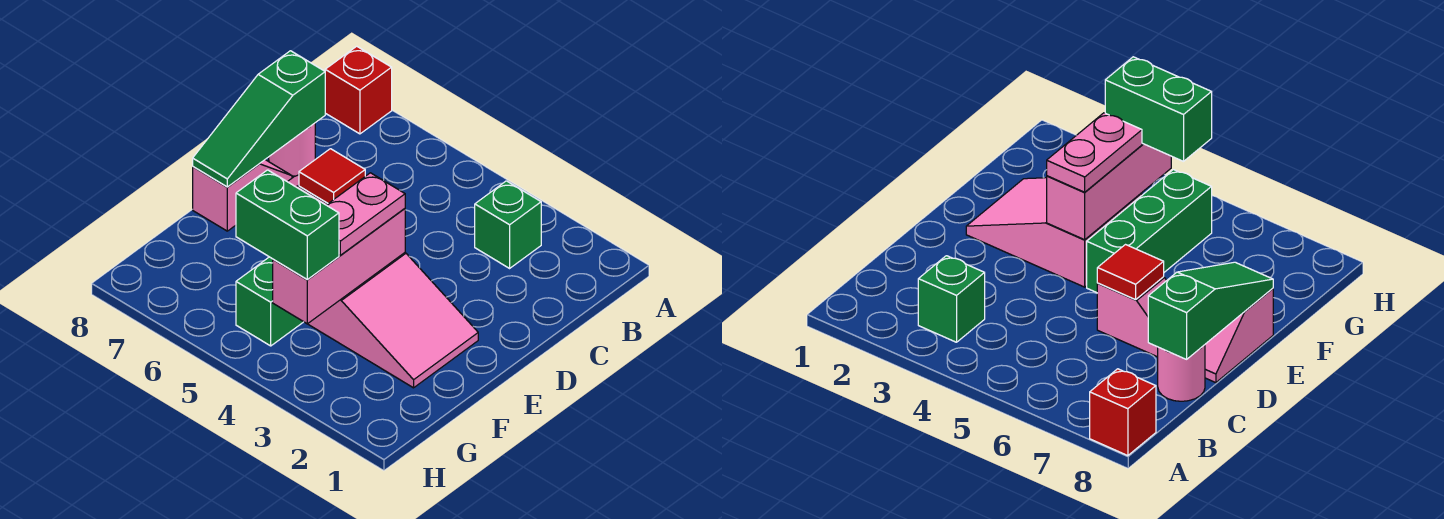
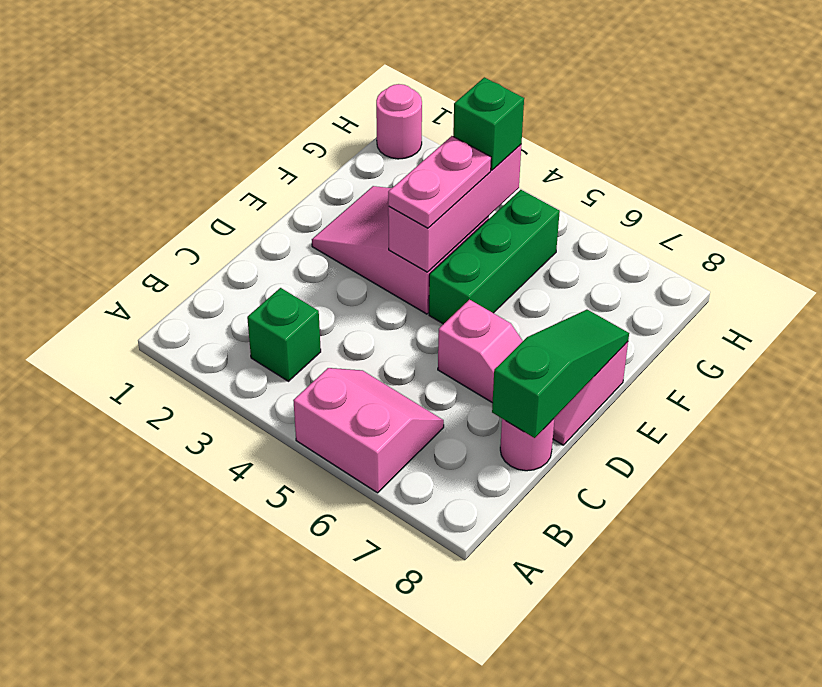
none -> pink 2x2 slope [293,368,444,493]
red 1x1 brick [325,46,392,134] -> none
red 1x1 tile [299,149,365,203] -> none
green 1x2 brick [236,170,339,279] -> green 1x1 brick [453,77,524,170]
none -> pink 1x1 round brick [376,84,422,159]

